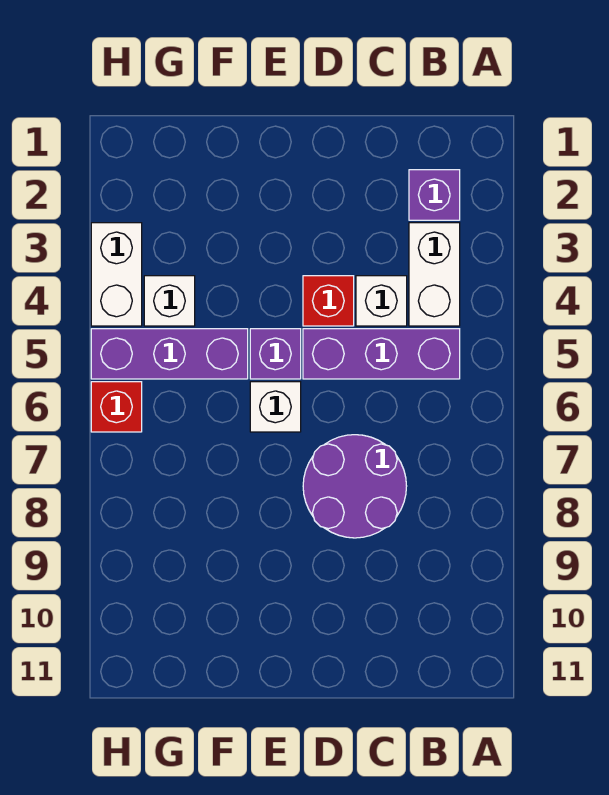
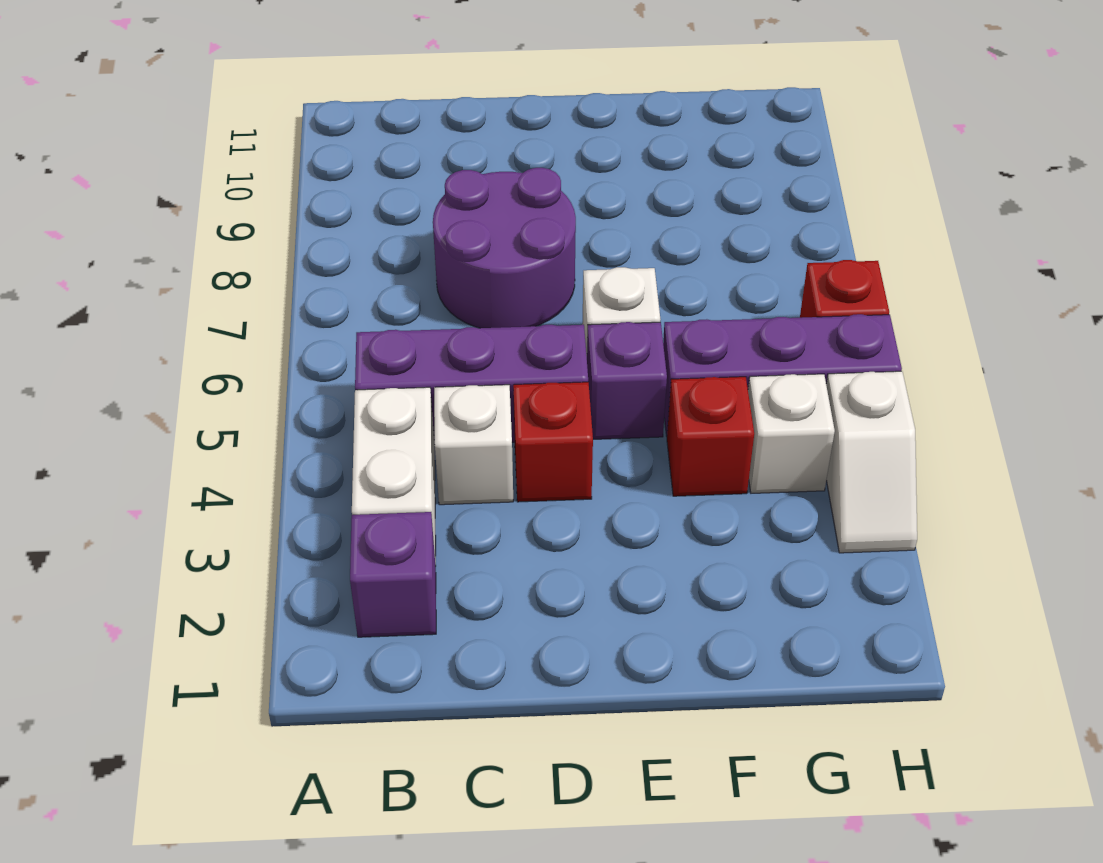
none -> red 1x1 brick [667,377,754,496]
white 1x2 brick [91,223,142,326] -> white 1x2 slope [826,371,917,553]

